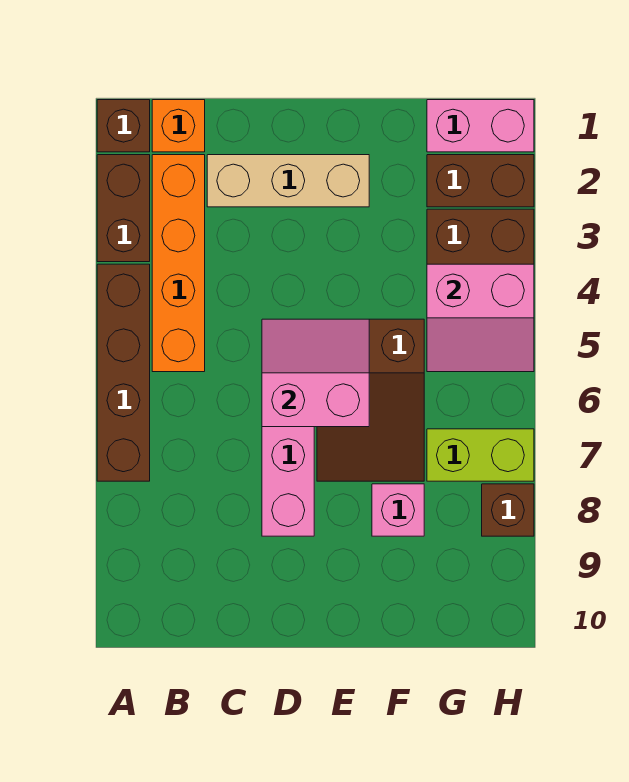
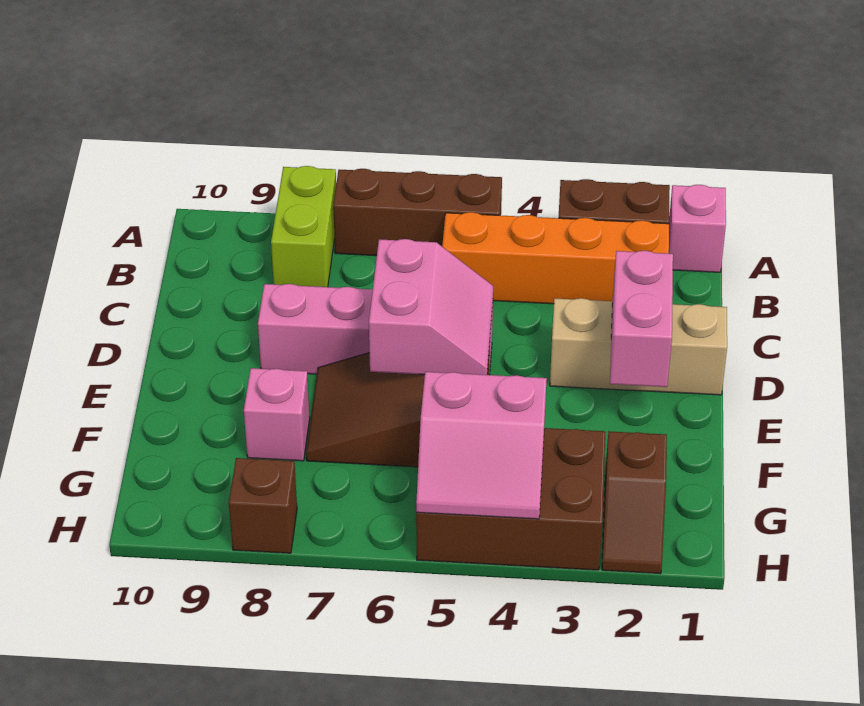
brown 1x1 brick [97,100,150,152] -> pink 1x1 brick [669,185,726,272]
brown 1x4 brick [97,264,150,481] -> brown 1x3 brick [333,169,502,256]
orange 1x1 brick [152,100,205,152] -> none
tan 1x3 brick [207,155,369,207] -> tan 1x3 brick turned to [550,298,727,395]
pink 1x2 brick [427,100,534,152] -> pink 1x2 brick moved to [610,251,673,387]
brown 1x2 brick [427,155,534,207] -> brown 1x2 slope [602,431,667,574]
pink 2x2 slope [427,264,534,372] -> pink 2x2 slope turned to [416,372,547,519]
lime 1x2 brick [427,429,534,481] -> lime 1x2 brick moved to [271,166,336,287]

